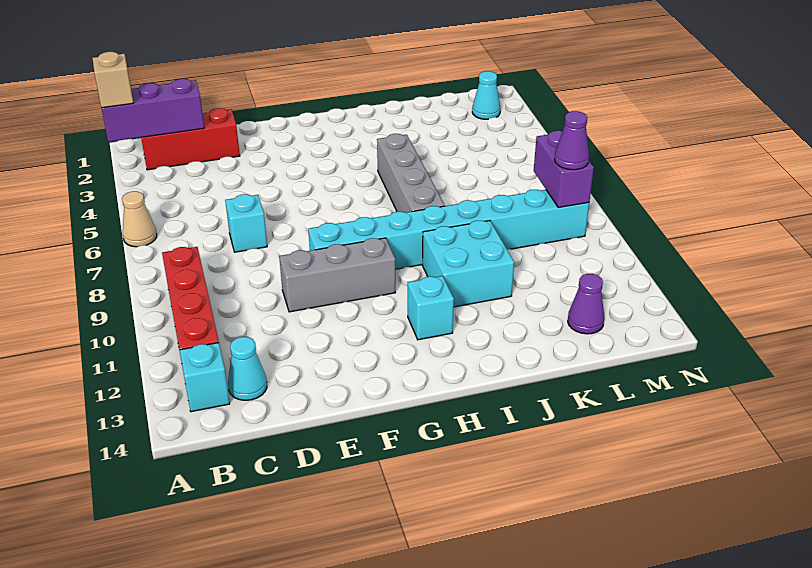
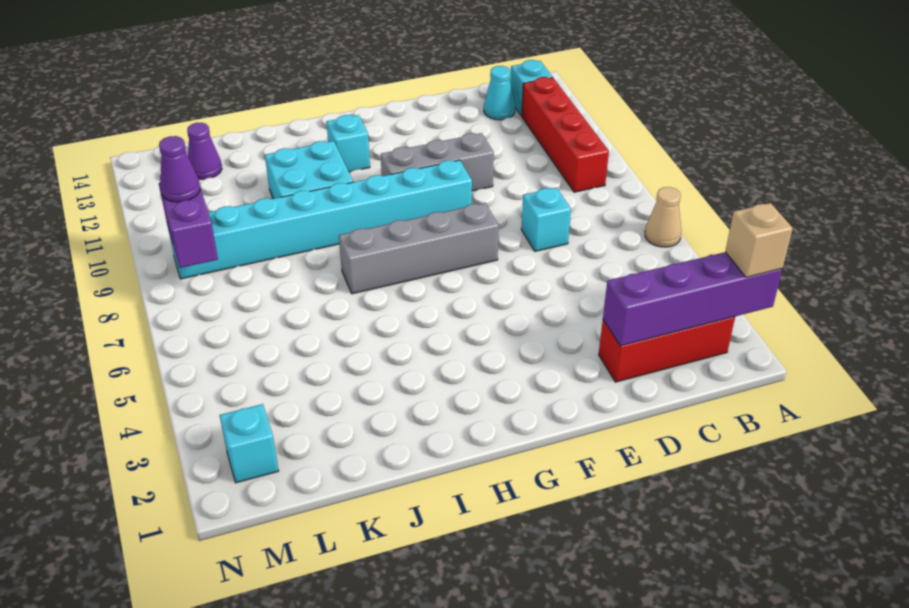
purple 1x3 brick [102,79,204,142] -> purple 1x4 brick [603,252,782,346]
grey 1x4 brick [377,134,445,213] -> grey 1x4 brick turned to [339,203,499,294]
cyan 1x1 cone [472,71,500,119] -> cyan 1x1 brick [220,404,279,483]

